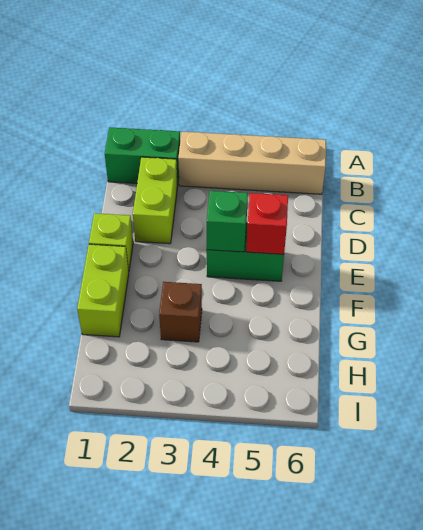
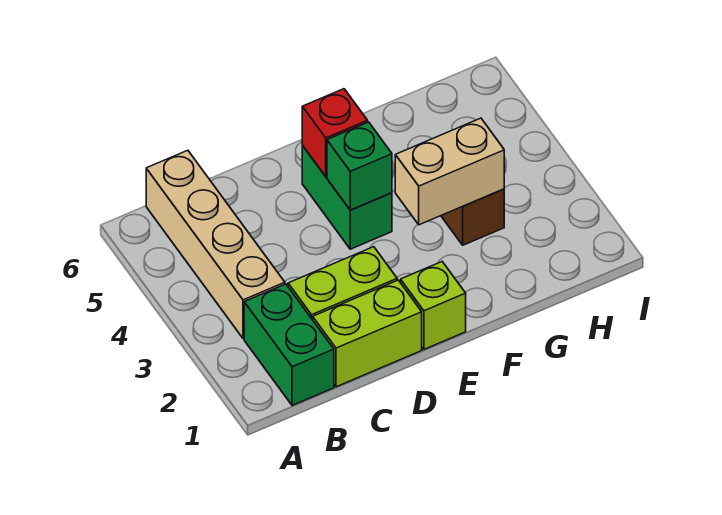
lime 1x2 brick [77,244,129,337] -> lime 1x2 brick moved to [313,280,422,387]
none -> tan 1x2 brick [395,118,504,225]

